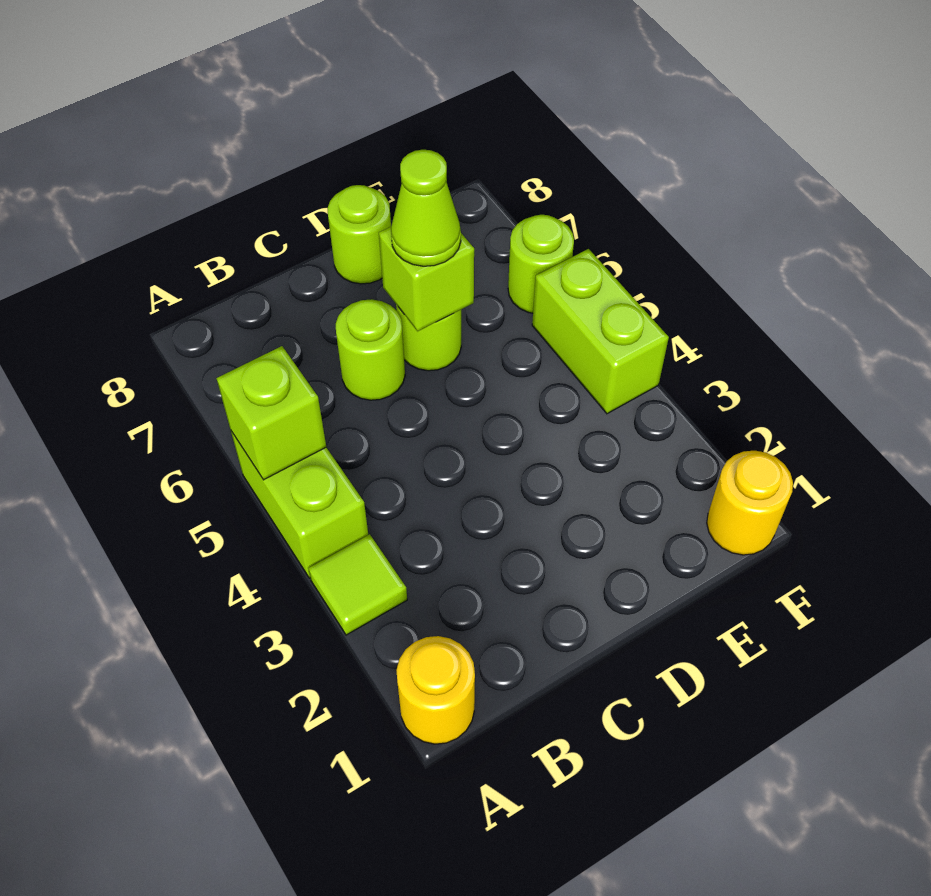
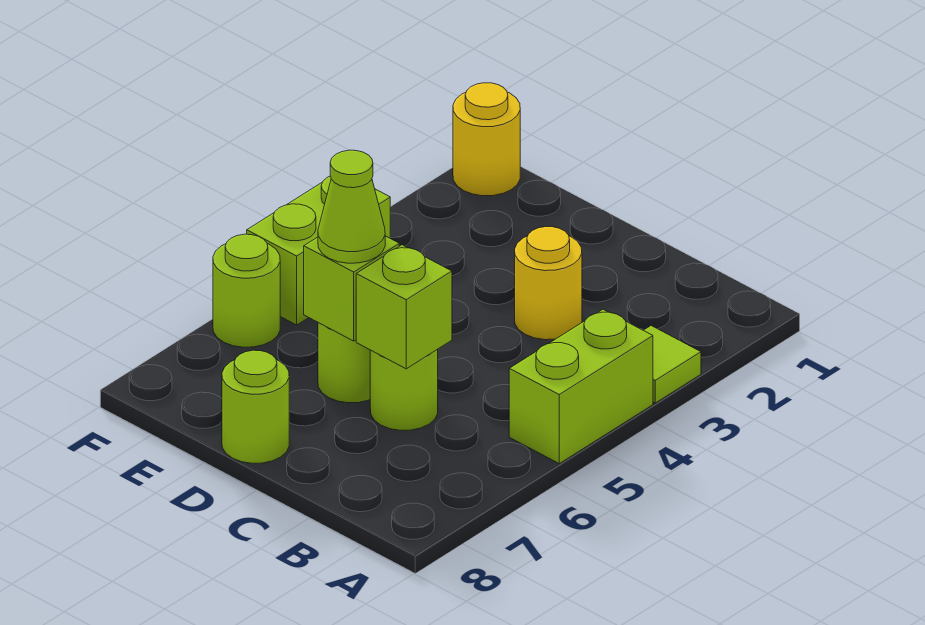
yellow 1x1 round brick [396,636,475,744] -> yellow 1x1 round brick moved to [515,227,582,340]
lime 1x1 brick [216,346,326,480] -> lime 1x1 brick moved to [356,245,452,369]

